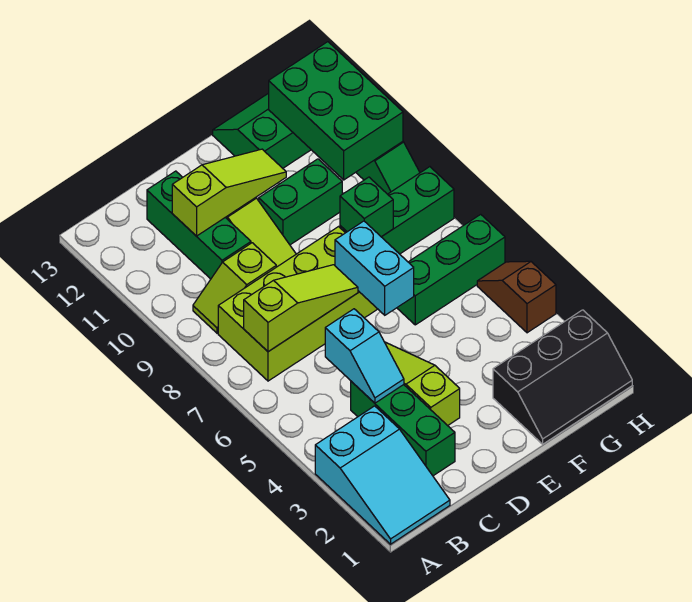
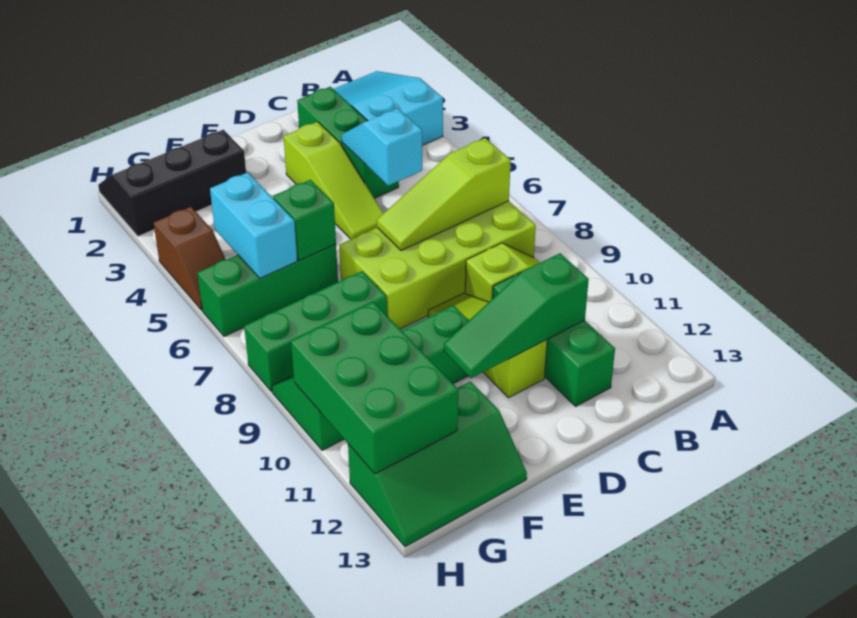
lime 1x3 slope [172,149,286,236] -> green 1x3 slope [444,253,589,378]
cyan 1x2 brick [335,221,414,315] -> cyan 1x2 brick moved to [210,172,297,278]
green 1x1 brick [340,177,393,237] -> green 1x1 brick moved to [273,180,336,261]

